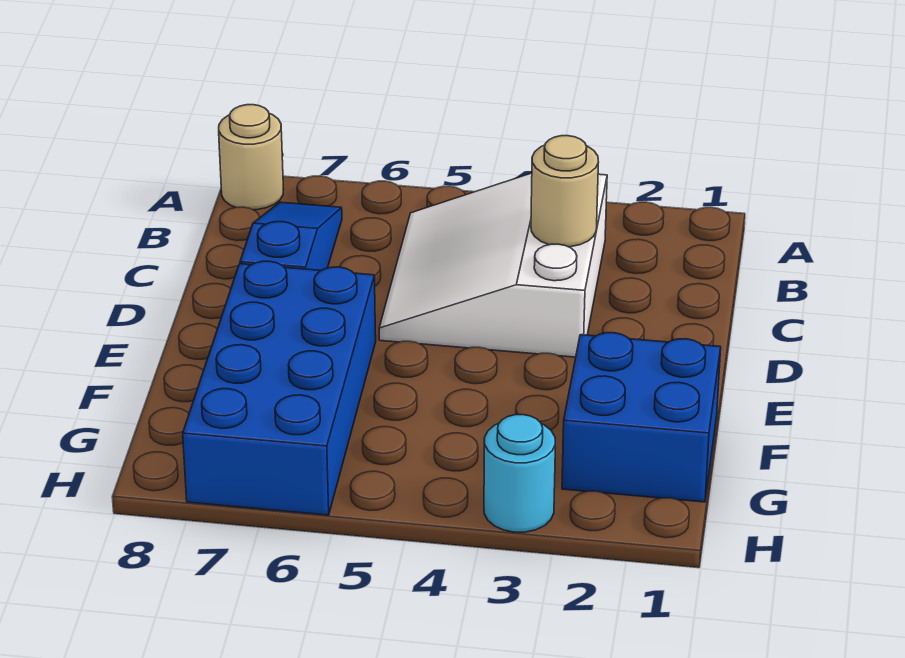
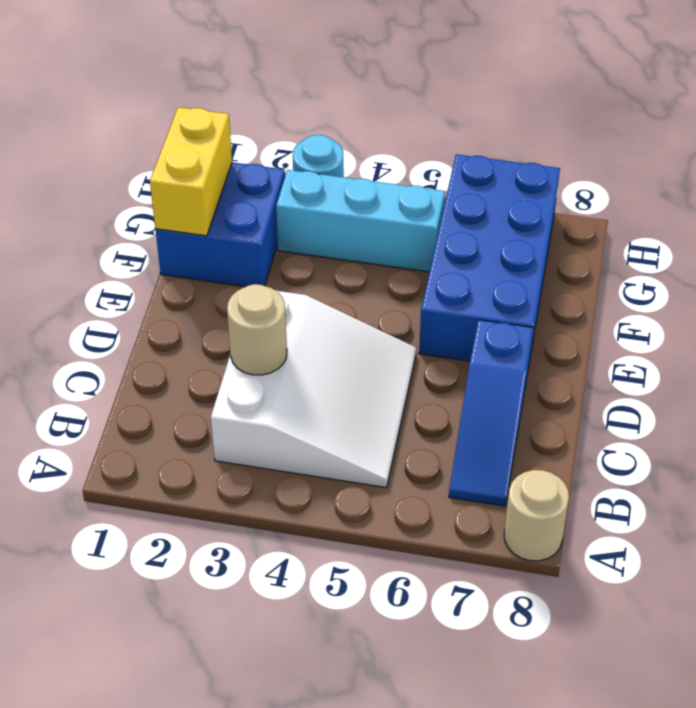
none -> yellow 1x2 brick [150,107,232,236]
none -> cyan 1x3 brick [276,170,445,272]

